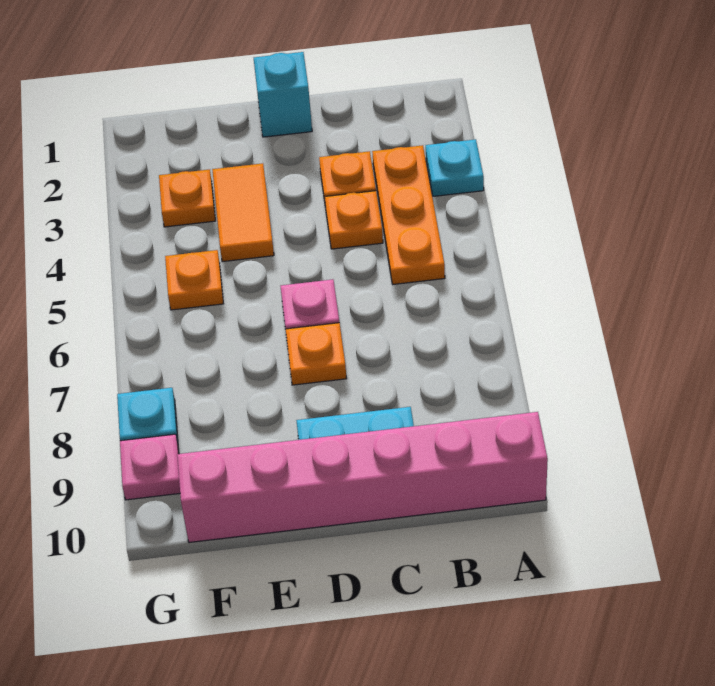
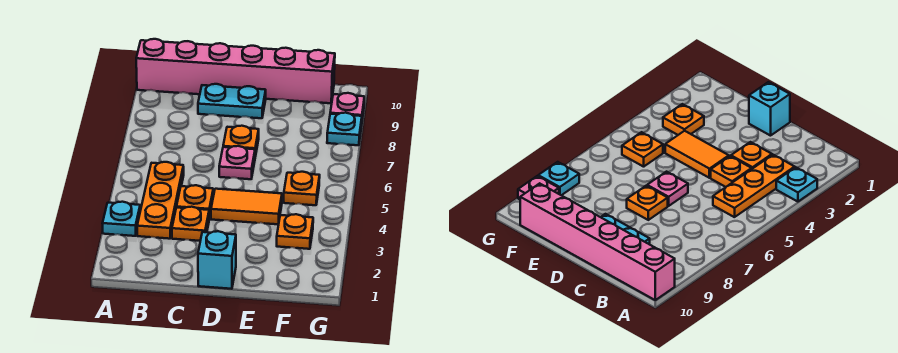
orange 1x2 tile [212,163,274,262] -> orange 1x2 tile turned to [211,189,282,224]

